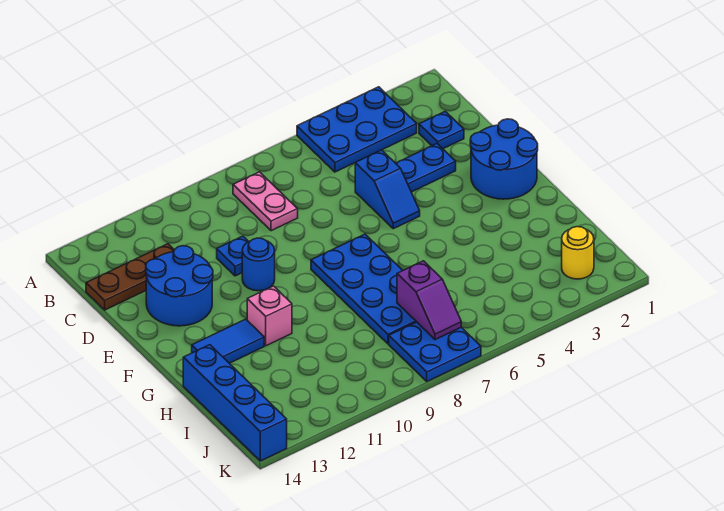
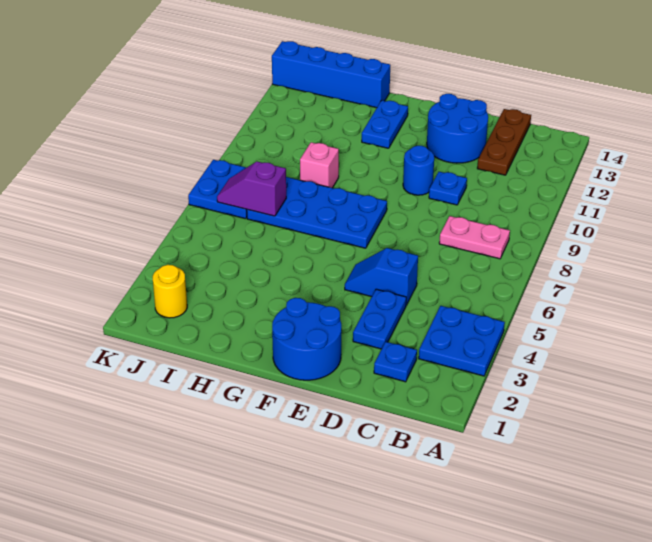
blue 2x3 plate [297,87,417,172] -> blue 2x2 plate [419,306,505,376]
pink 1x1 brick [247,286,292,346] -> pink 1x1 brick moved to [300,142,339,188]
blue 1x2 tile [192,319,264,363] -> blue 1x2 plate [362,100,408,148]

